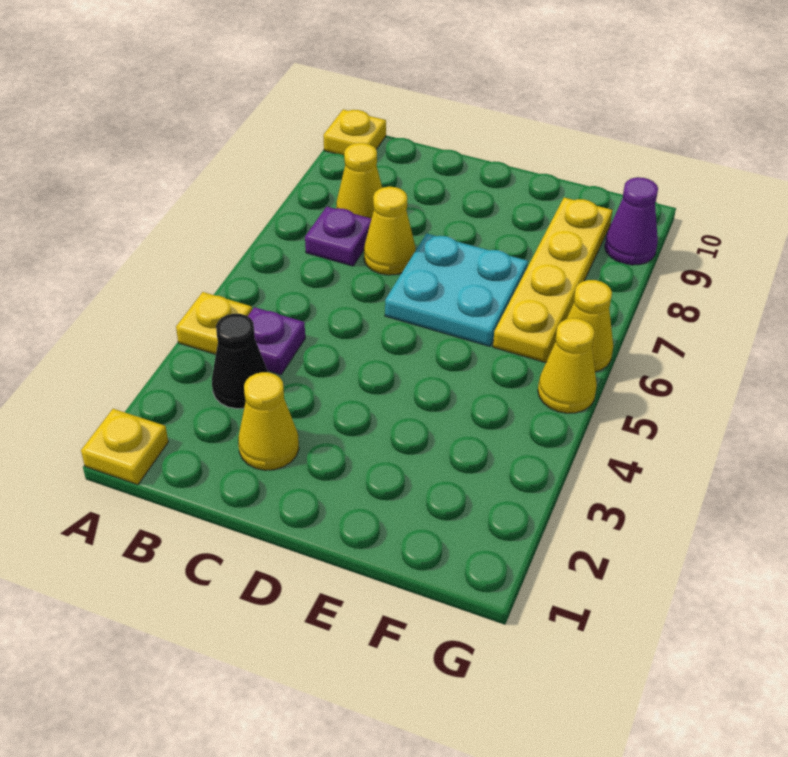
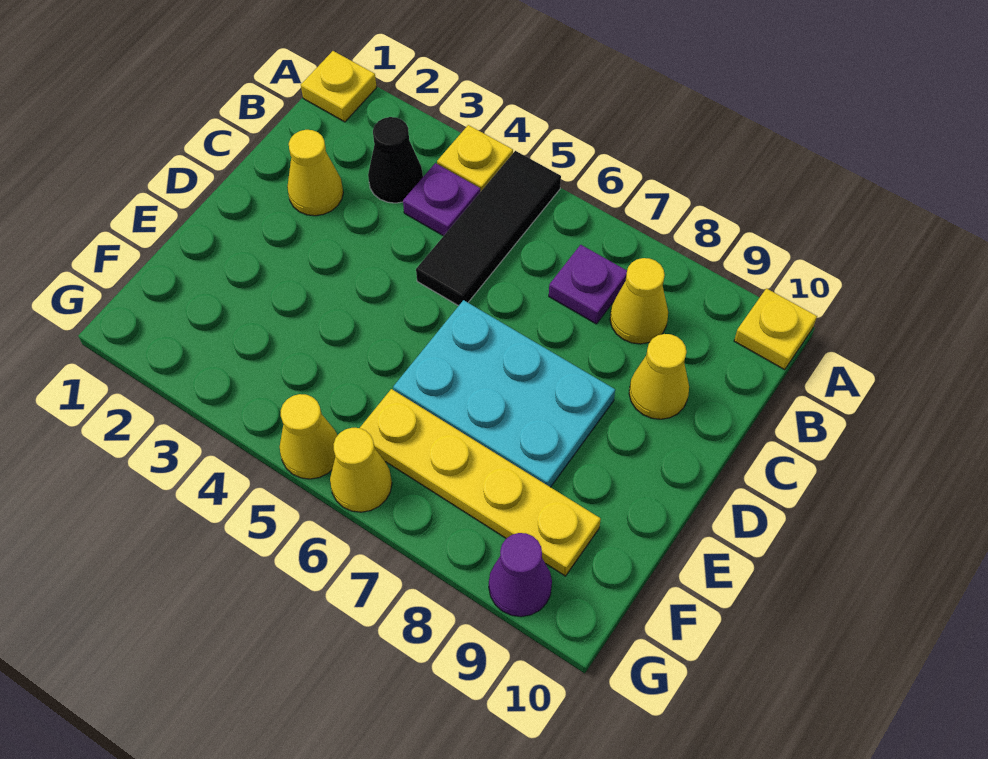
none -> black 1x3 tile [416,151,561,306]
yellow 1x1 cone [364,187,416,275] -> yellow 1x1 cone moved to [629,334,689,419]
cyan 2x2 plate [385,233,528,346] -> cyan 2x3 plate [393,300,615,487]

